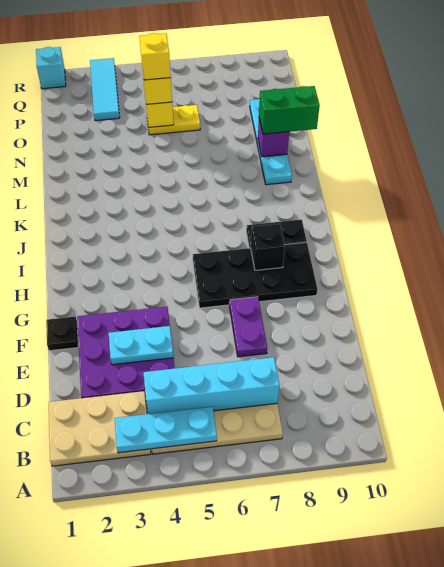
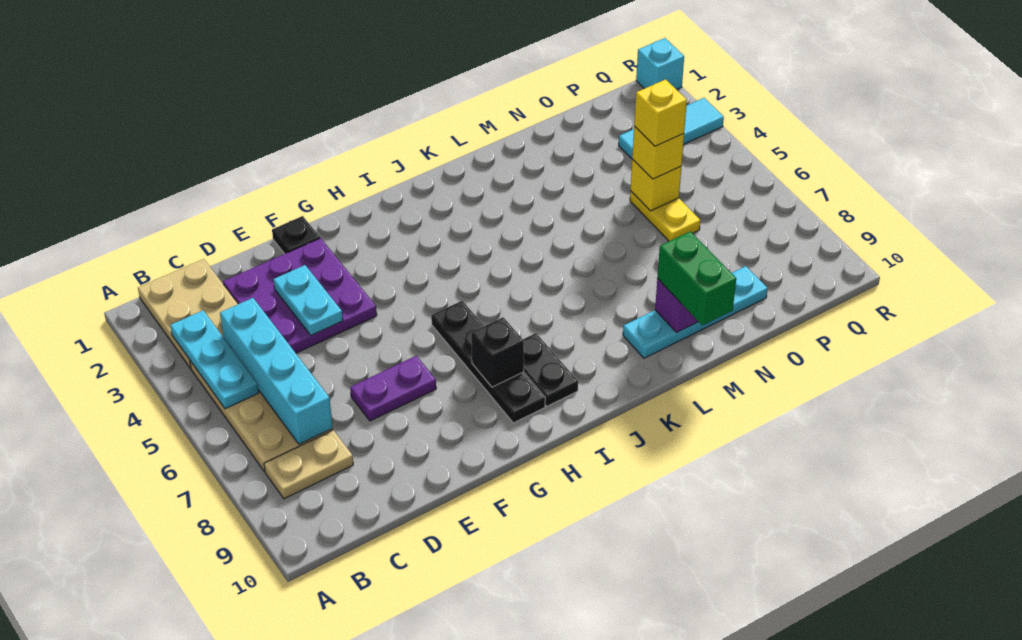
none -> tan 1x2 plate [264,430,353,499]
black 2x4 plate [193,242,317,308] -> black 1x4 plate [431,301,545,423]

